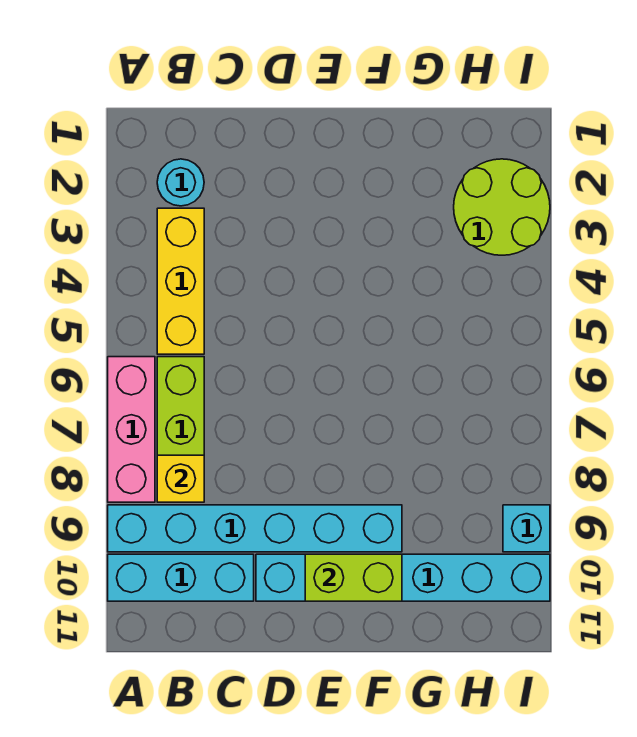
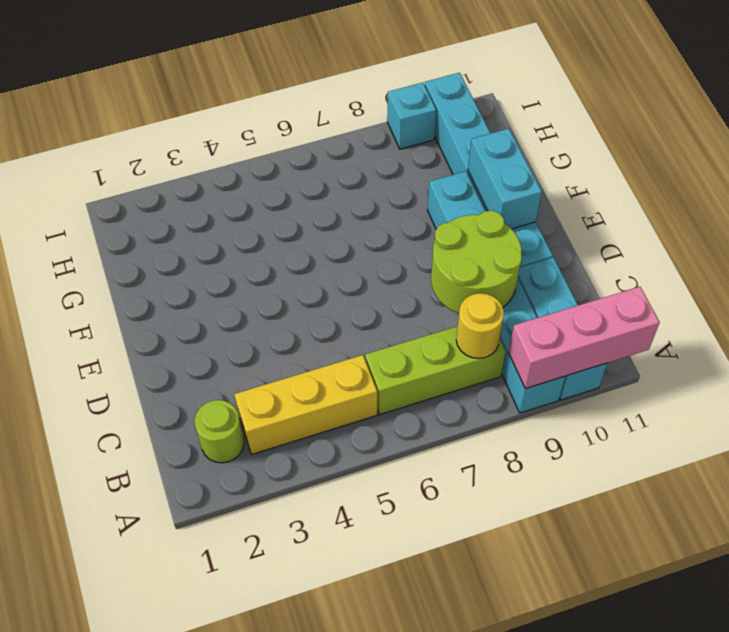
pink 1x3 brick [108,357,155,502] -> pink 1x3 brick moved to [509,287,660,388]
cyan 1x1 round brick [157,159,204,206] -> lime 1x1 round brick [195,400,244,463]
yellow 1x1 brick [157,455,204,502] -> yellow 1x1 round brick [456,293,504,358]
lime 1x2 brick [305,554,402,601] -> cyan 1x2 brick [468,129,542,229]
lime 2x2 round brick [454,159,550,255] -> lime 2x2 round brick moved to [431,211,522,313]

